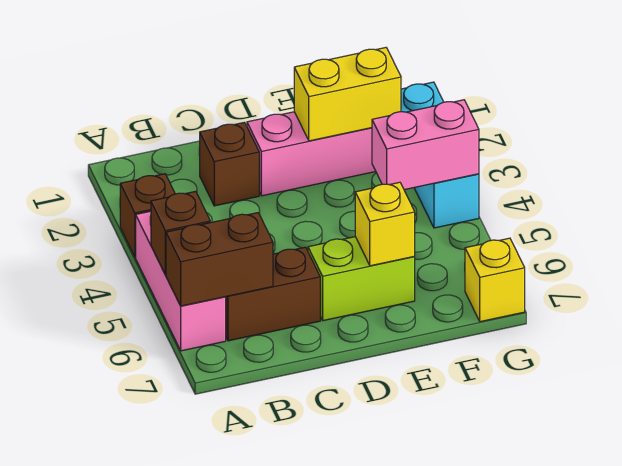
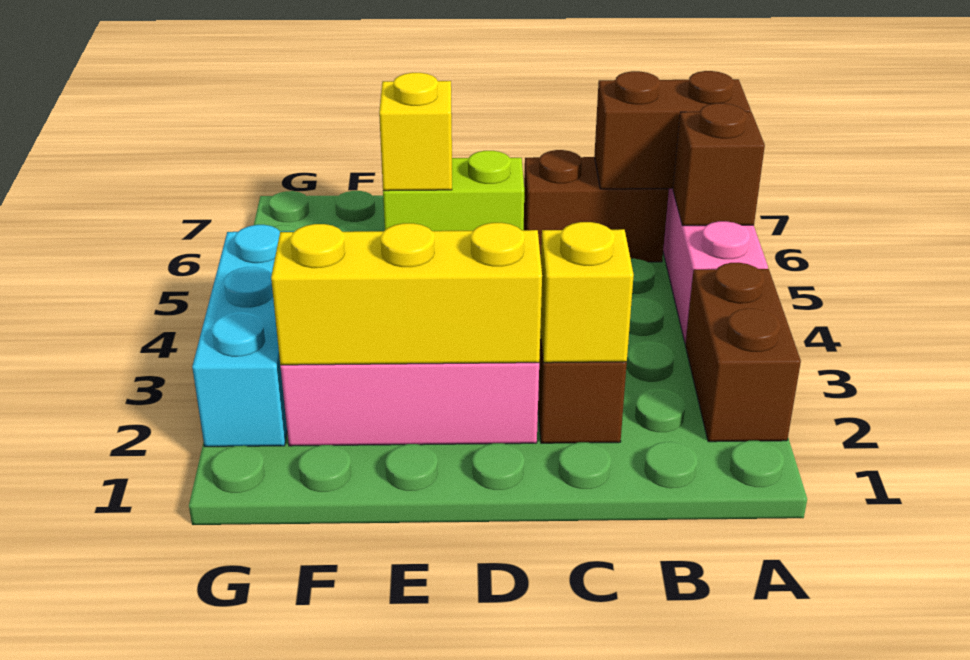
brown 1x1 brick [120,174,175,257] -> brown 1x2 brick [685,263,801,442]
yellow 1x2 brick [294,48,401,141] -> yellow 1x3 brick [271,223,542,365]
pink 1x2 brick [372,100,479,190] -> none
yellow 1x1 brick [465,238,525,322] -> yellow 1x1 brick moved to [540,222,634,363]

